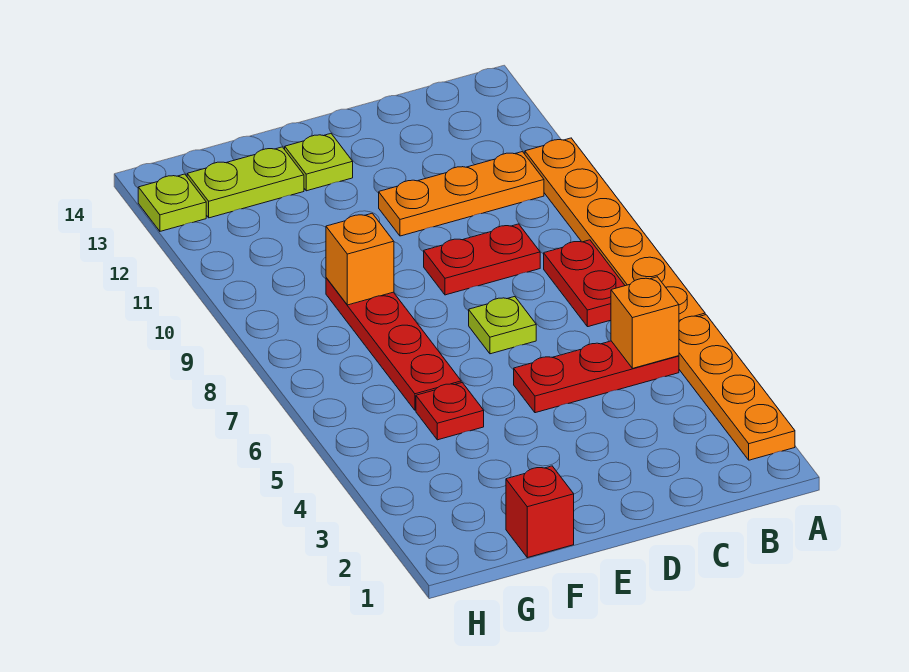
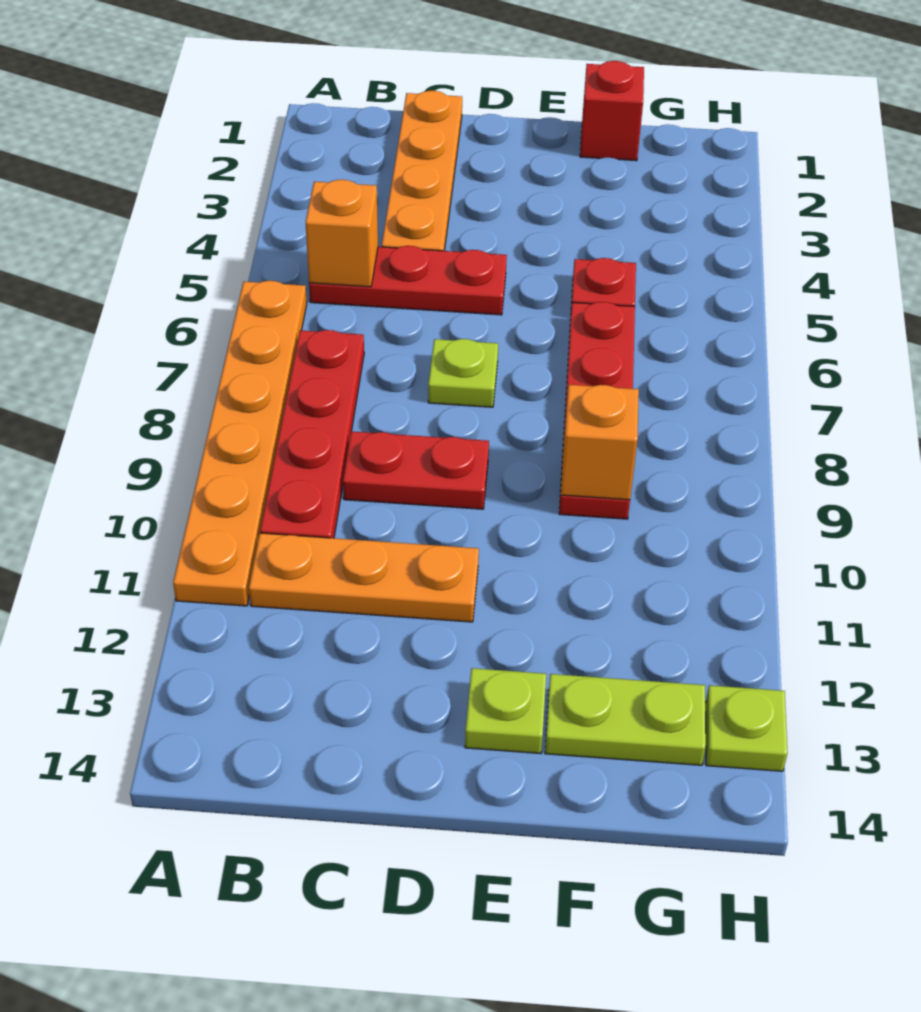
orange 1x4 plate [679,315,795,460] -> orange 1x4 plate moved to [382,91,462,251]
red 1x2 plate [544,240,625,327] -> red 1x4 plate [260,330,364,538]

